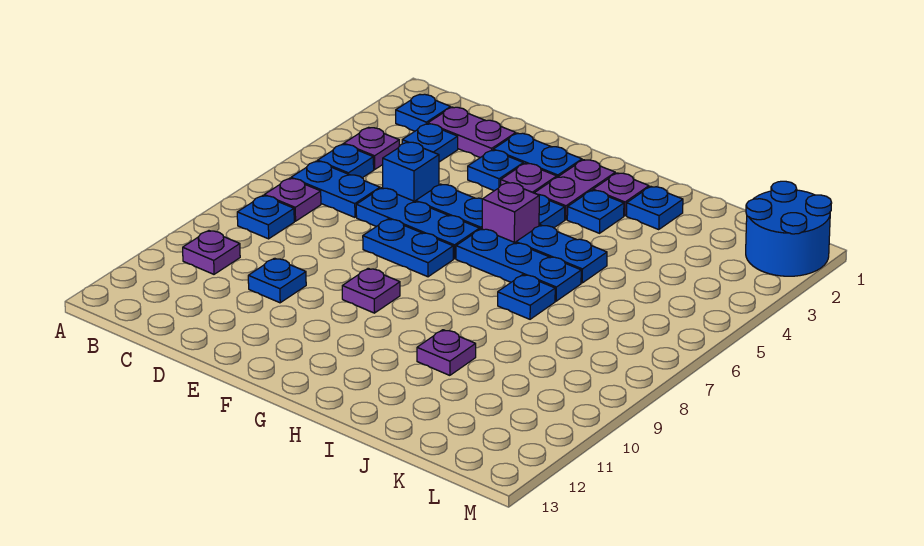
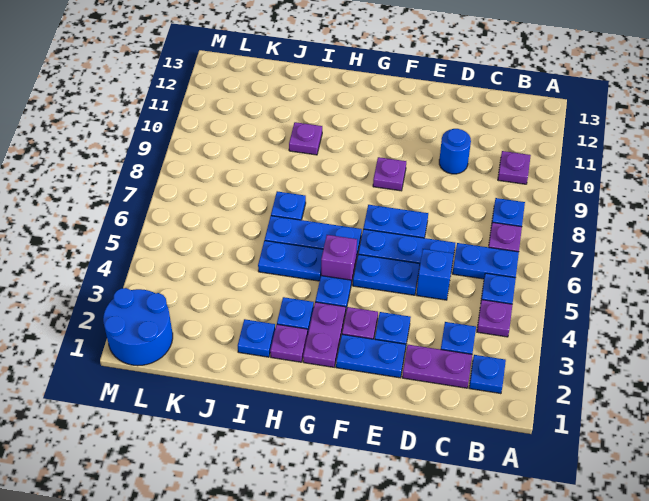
blue 1x1 plate [248,258,306,303] -> blue 1x1 round brick [439,129,471,174]

